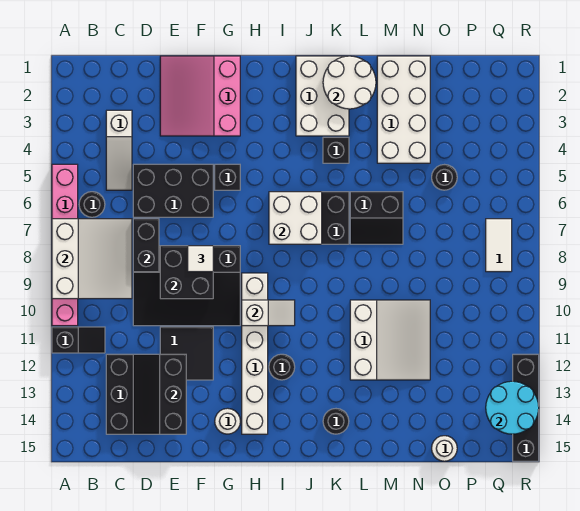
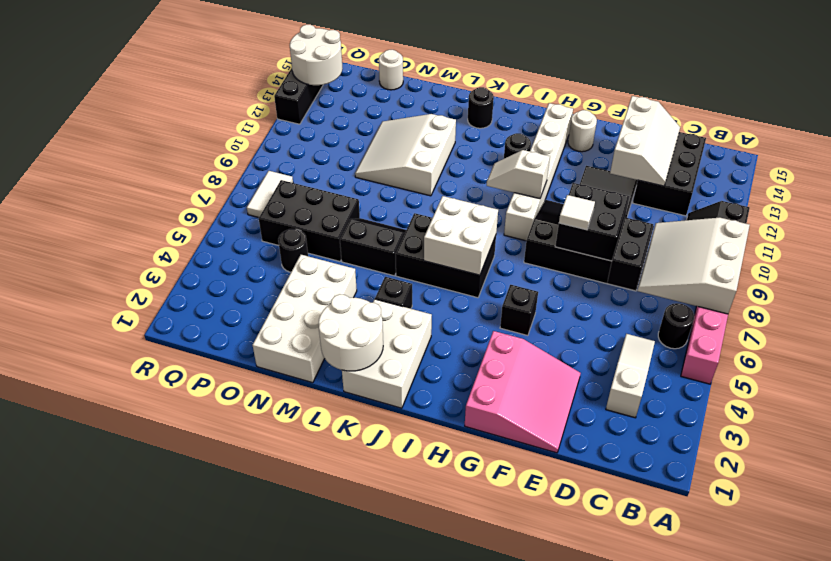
black 2x3 brick [133,164,213,217] -> black 2x3 brick moved to [259,180,360,261]
black 2x3 slope [133,354,186,434] -> white 2x3 slope [610,96,680,186]
cyan 2x2 round brick [486,381,539,434] -> white 2x2 round brick [290,25,342,85]

